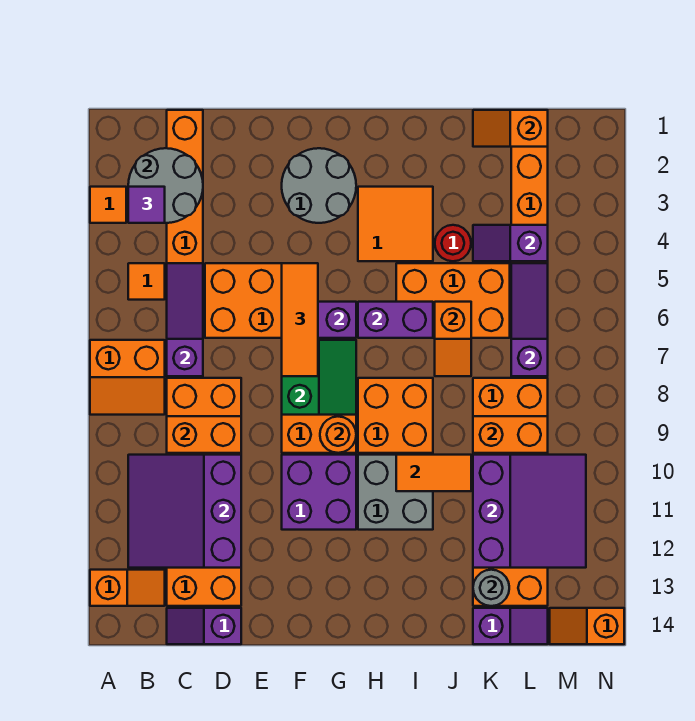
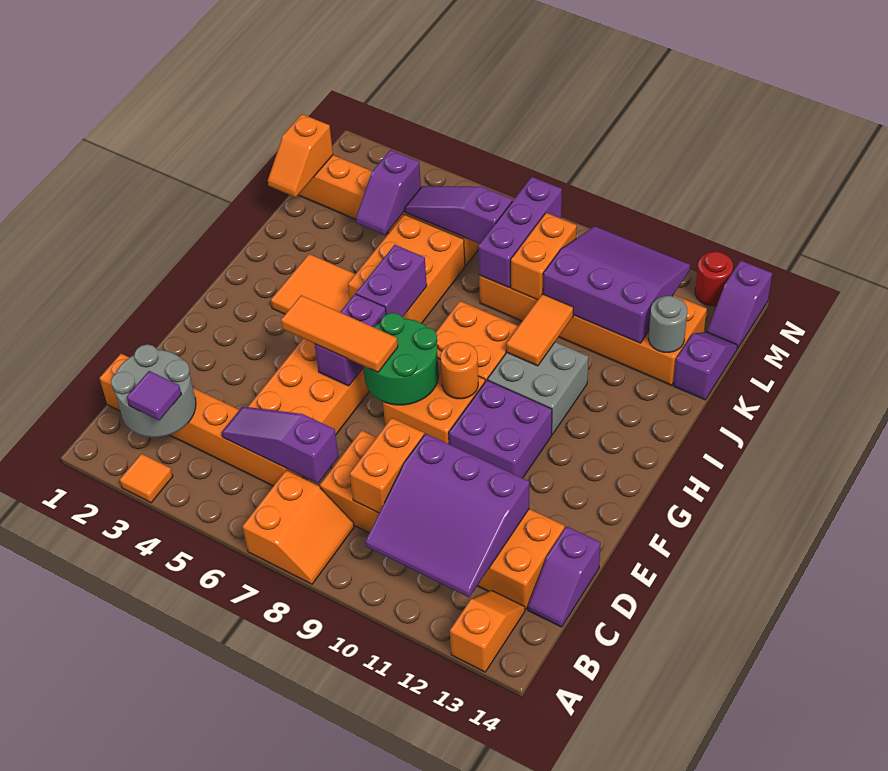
orange 1x1 tile [128,263,165,300] -> none
grey 2x2 round brick [282,148,356,223] -> none
green 2x2 slope [282,340,356,415] -> green 2x2 round brick [363,313,439,405]
red 1x1 round brick [435,225,471,261] -> red 1x1 round brick moved to [695,251,733,306]
orange 1x2 slope [435,302,471,376] -> none
none -> purple 1x3 brick [478,177,562,288]
orange 1x2 slope [550,608,624,644] -> purple 1x2 slope [707,261,772,349]

